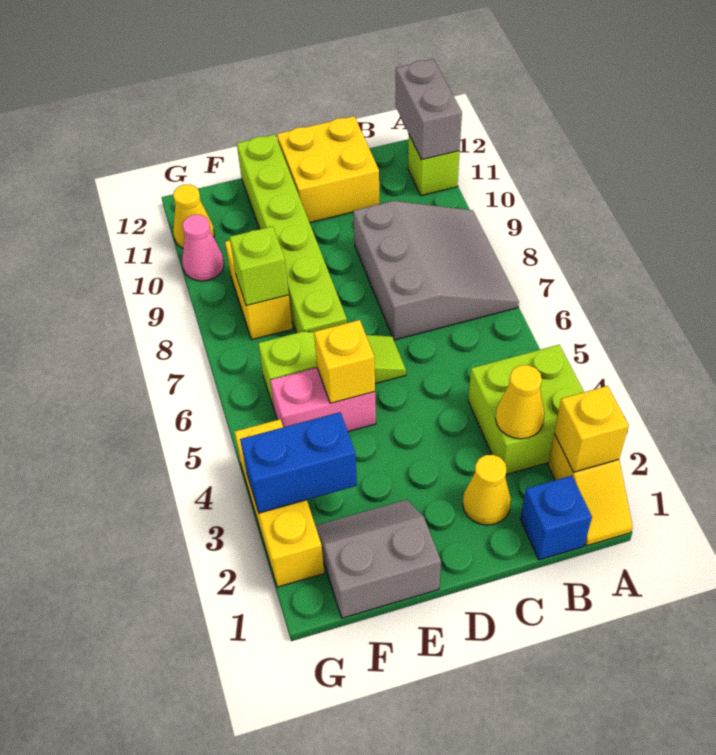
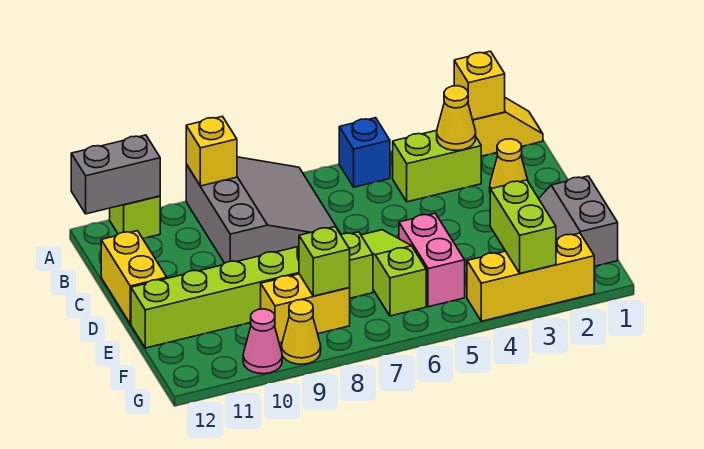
lime 2x2 brick [468,345,584,474] -> lime 1x2 brick [393,130,481,202]
grey 3x3 slope [353,201,519,340] -> grey 3x3 slope turned to [186,157,341,263]
blue 1x1 brick [521,476,592,560] -> blue 1x1 brick moved to [339,118,390,187]
yellow 2x2 brick [277,116,379,223] -> yellow 1x2 brick [101,231,167,324]
yellow 1x1 brick [314,320,375,403] -> yellow 1x1 brick moved to [186,116,237,186]
blue 1x2 brick [240,412,357,513] -> lime 1x2 brick [490,180,556,273]
yellow 1x1 cone [173,184,214,248] -> yellow 1x1 cone moved to [282,300,321,364]

